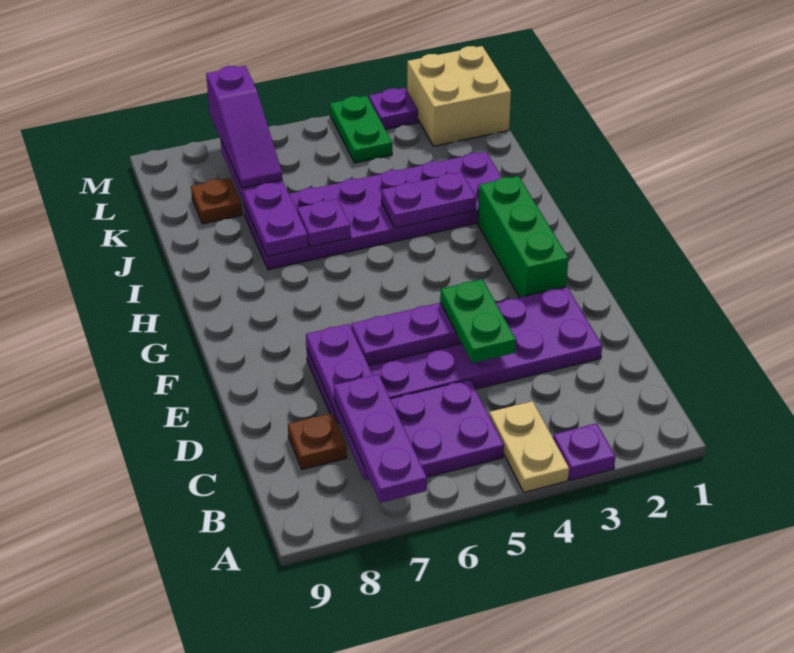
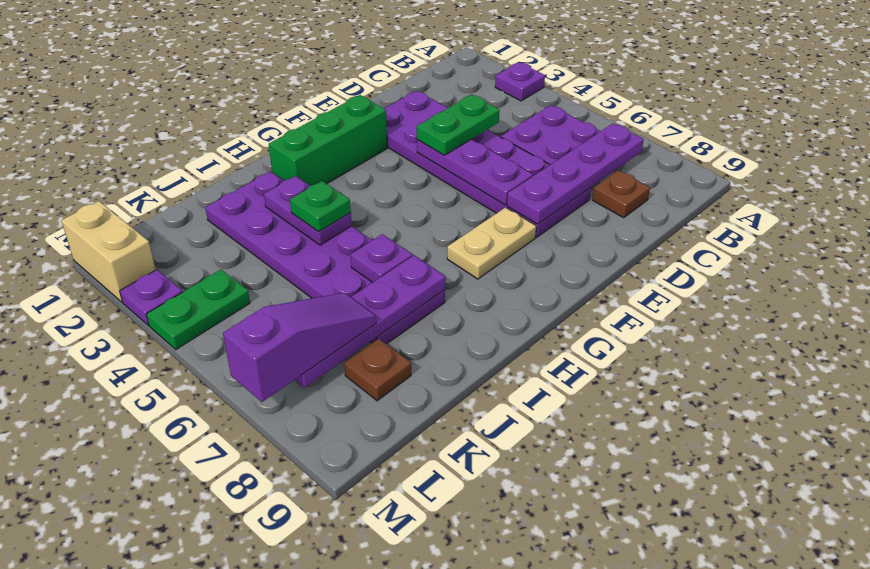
tan 1x2 plate [489,401,569,492] -> tan 1x2 plate moved to [447,208,536,279]
purple 1x3 plate [334,374,427,503] -> none
none -> green 1x1 plate [290,181,351,232]
tan 2x2 brick [407,46,511,146] -> tan 1x2 brick [61,201,156,302]

